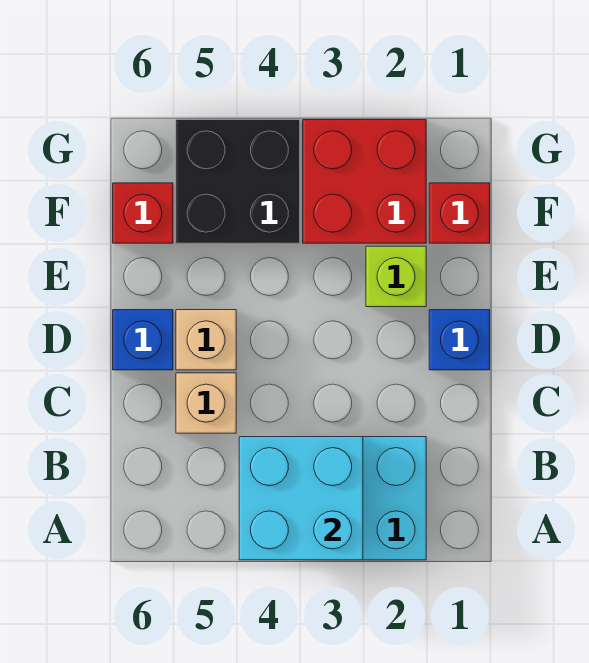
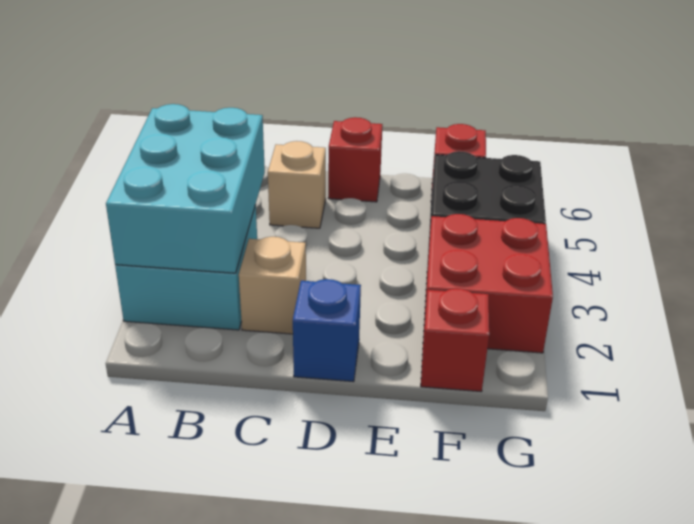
cyan 2x2 brick [239,437,363,560] -> cyan 2x3 brick [106,104,265,273]
tan 1x1 brick [176,310,236,370] -> tan 1x1 brick moved to [239,237,306,334]
blue 1x1 brick [113,310,173,370] -> red 1x1 brick [328,117,382,202]
lime 1x1 brick [366,246,426,307] -> none

